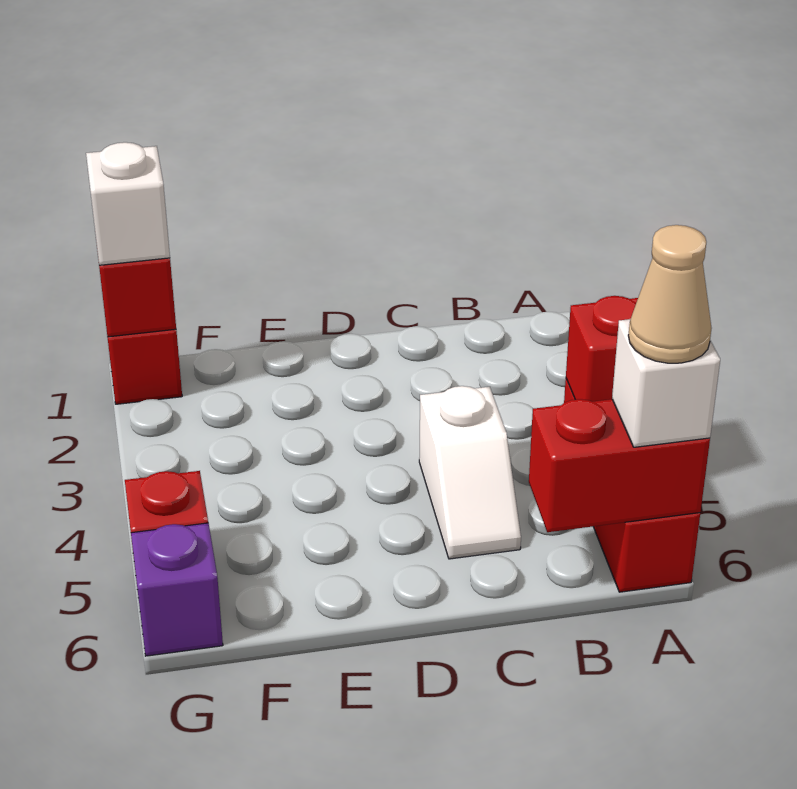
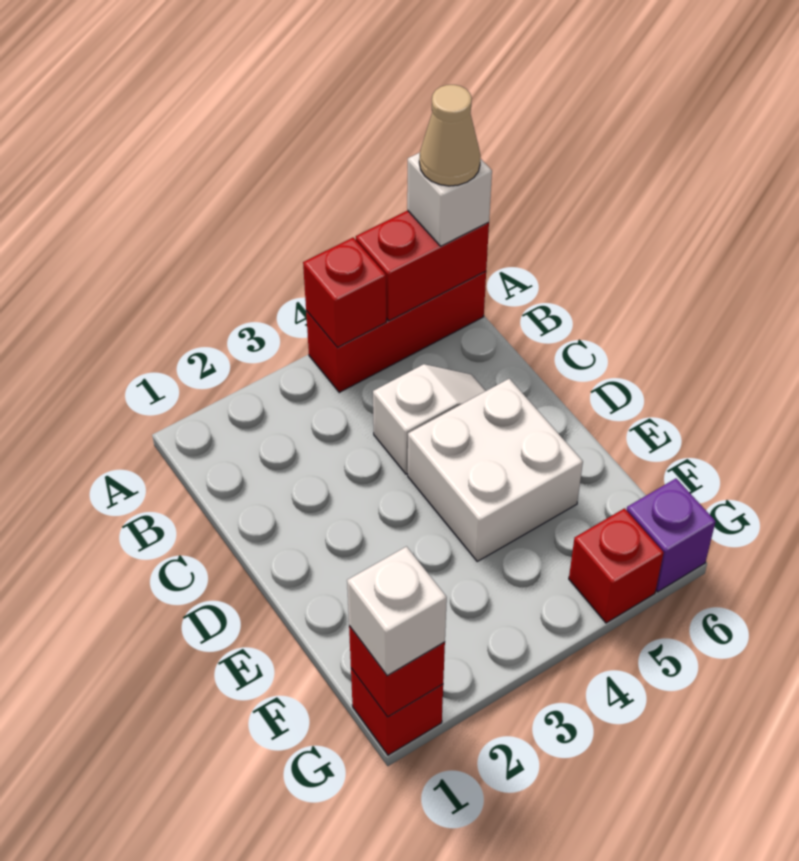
red 1x2 brick [529,399,710,532] -> red 1x2 brick turned to [356,211,489,321]
none -> white 2x2 brick [408,379,583,561]

